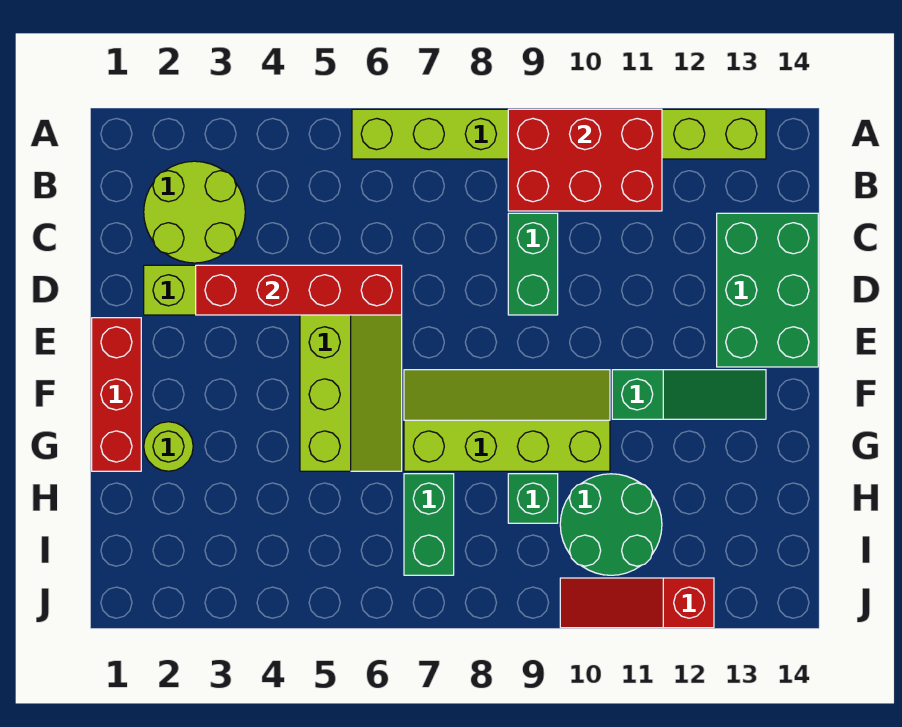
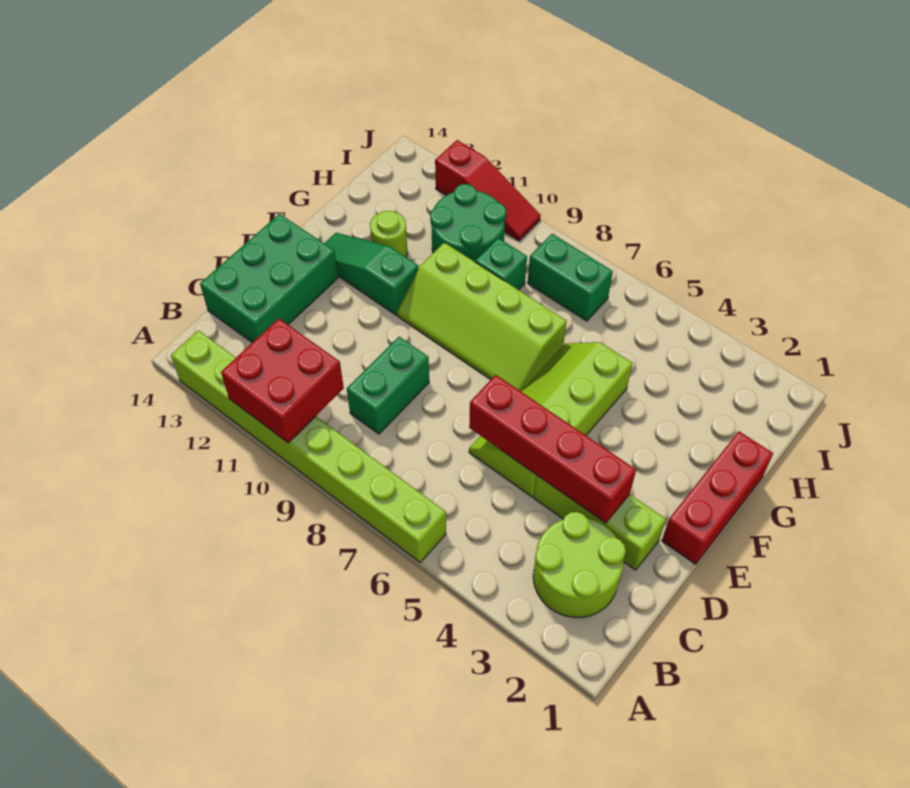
red 2x3 brick [508,109,662,211] -> red 2x2 brick [221,319,344,443]
lime 1x1 round brick [144,422,193,471] -> lime 1x1 round brick moved to [370,211,408,257]
green 1x2 brick [404,474,454,575] -> green 1x2 brick turned to [528,234,613,321]

